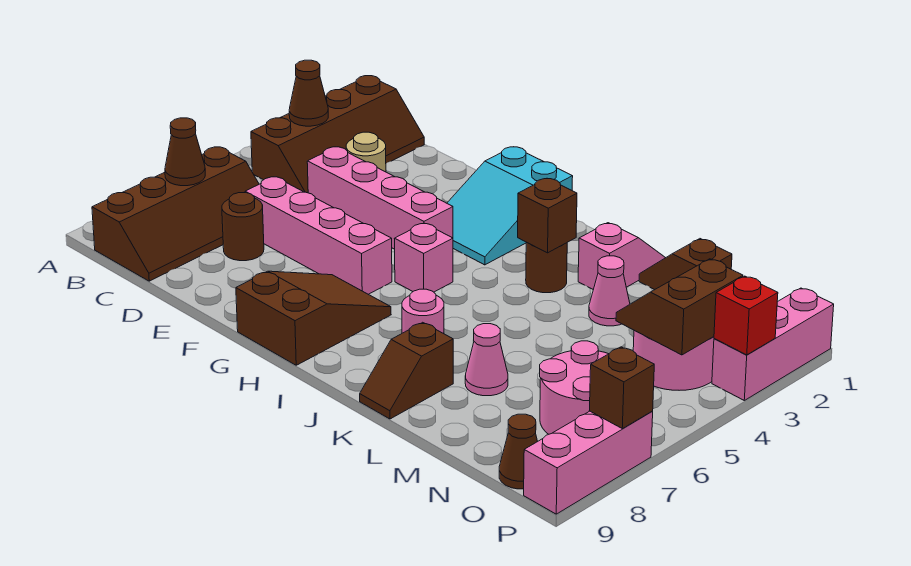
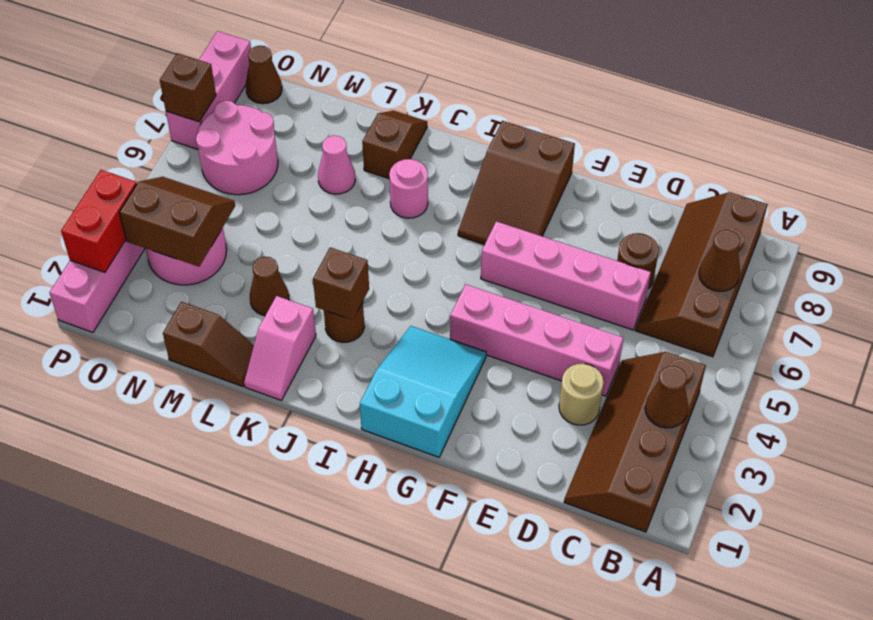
pink 1x1 brick [394,223,453,292] -> none
pink 1x1 cone [589,256,630,326] -> brown 1x1 cone [250,257,289,316]
brown 2x2 slope [616,259,743,355] -> brown 2x2 slope turned to [119,177,235,267]
red 1x1 brick [714,276,778,355] -> red 1x2 brick [61,170,137,272]

